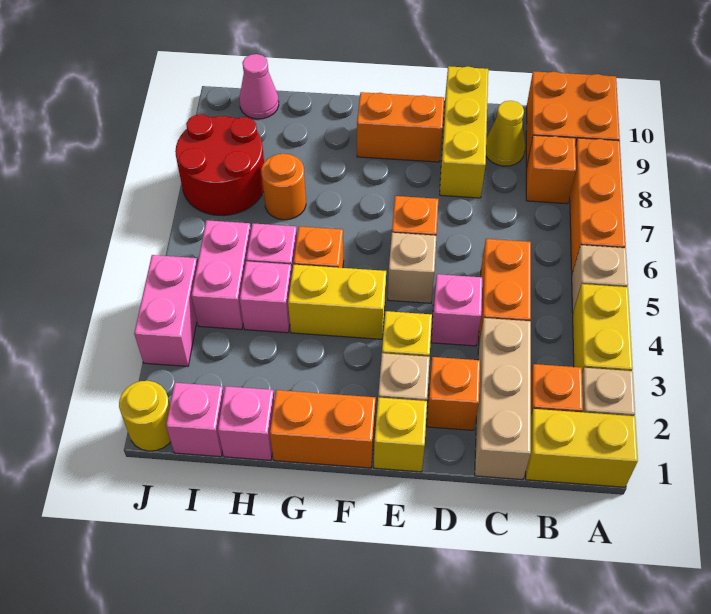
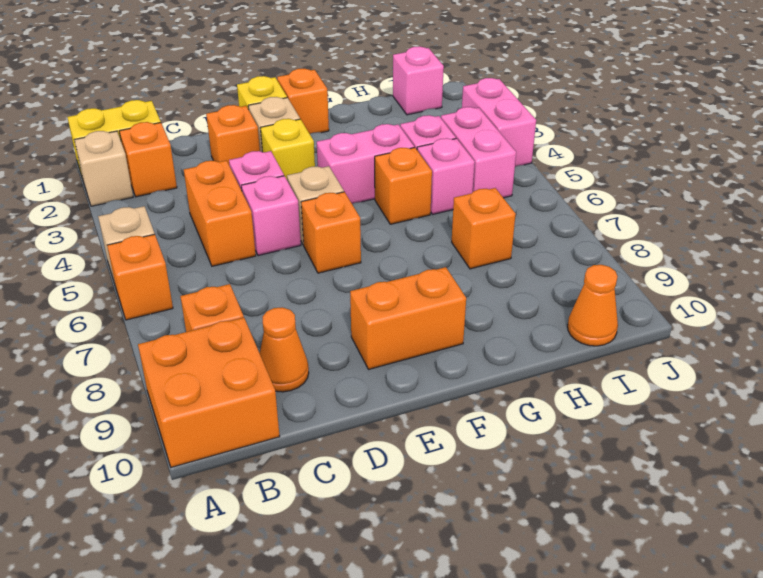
yellow 1x2 brick [573,284,633,373] -> none
orange 1x3 brick [570,138,626,274] -> orange 1x1 brick [107,234,173,320]
tan 1x3 brick [475,318,531,480] -> none
yellow 1x1 cone [486,101,525,166] -> orange 1x1 cone [260,307,309,392]
yellow 1x3 brick [440,66,488,198] -> none
orange 1x2 brick [270,390,376,468] -> orange 1x1 brick [277,69,329,134]
yellow 1x2 brick [288,265,386,339] -> pink 1x2 brick [317,124,414,204]
pink 1x1 brick [218,386,275,460] -> pink 1x1 brick moved to [241,176,301,256]
orange 1x1 round brick [261,153,306,220] -> orange 1x1 brick [452,188,516,269]
red 2x2 round brick [175,114,264,216] -> none
pink 1x1 cone [239,54,279,119] -> orange 1x1 cone [568,265,618,346]
yellow 1x1 round brick [119,381,171,451] -> none

